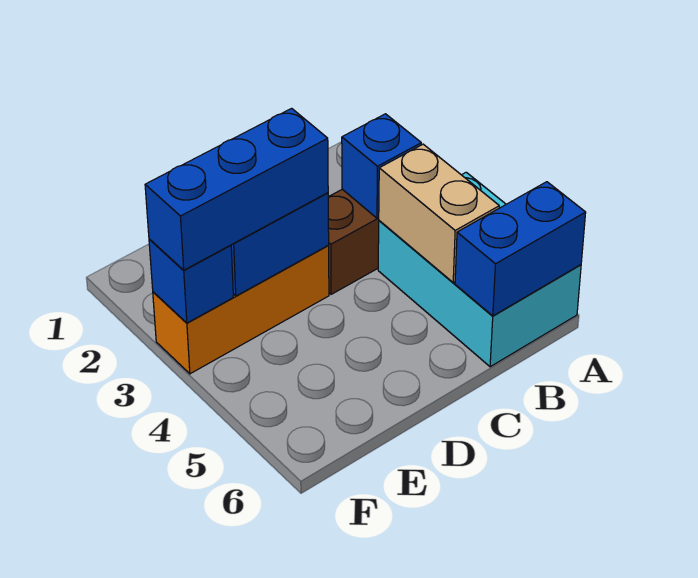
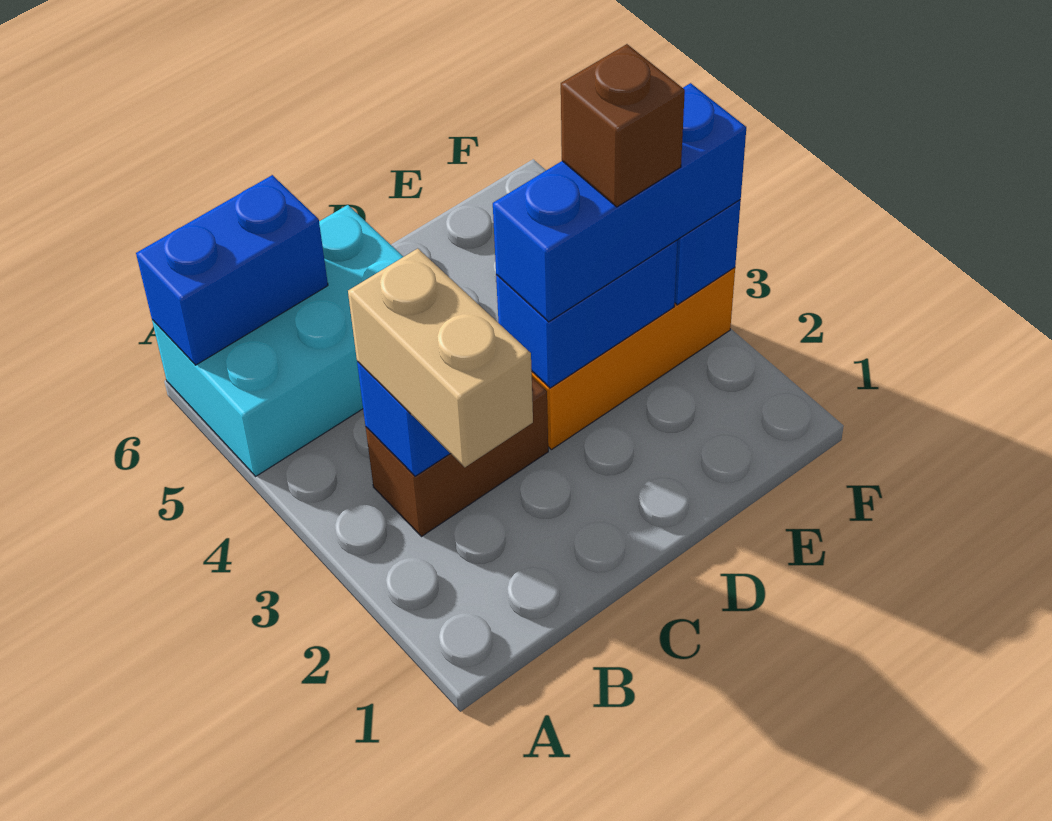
cyan 2x3 brick [378,172,581,367] -> cyan 2x3 brick turned to [152,205,403,476]
tan 1x2 brick [379,144,499,282] -> tan 1x2 brick moved to [348,248,533,467]
none -> brown 1x1 brick [561,44,685,207]

